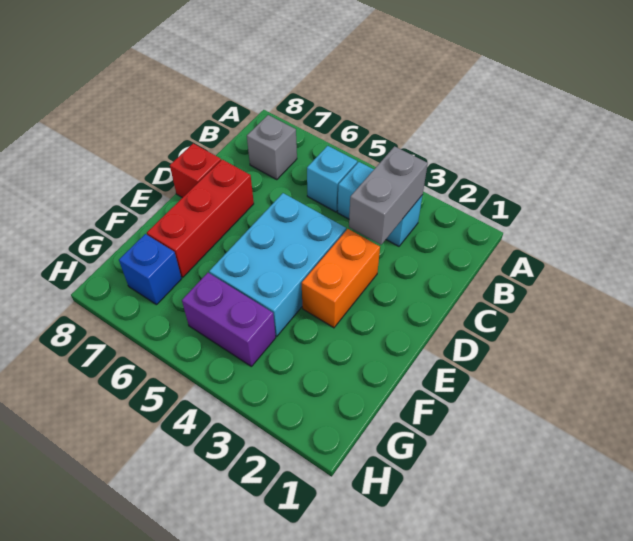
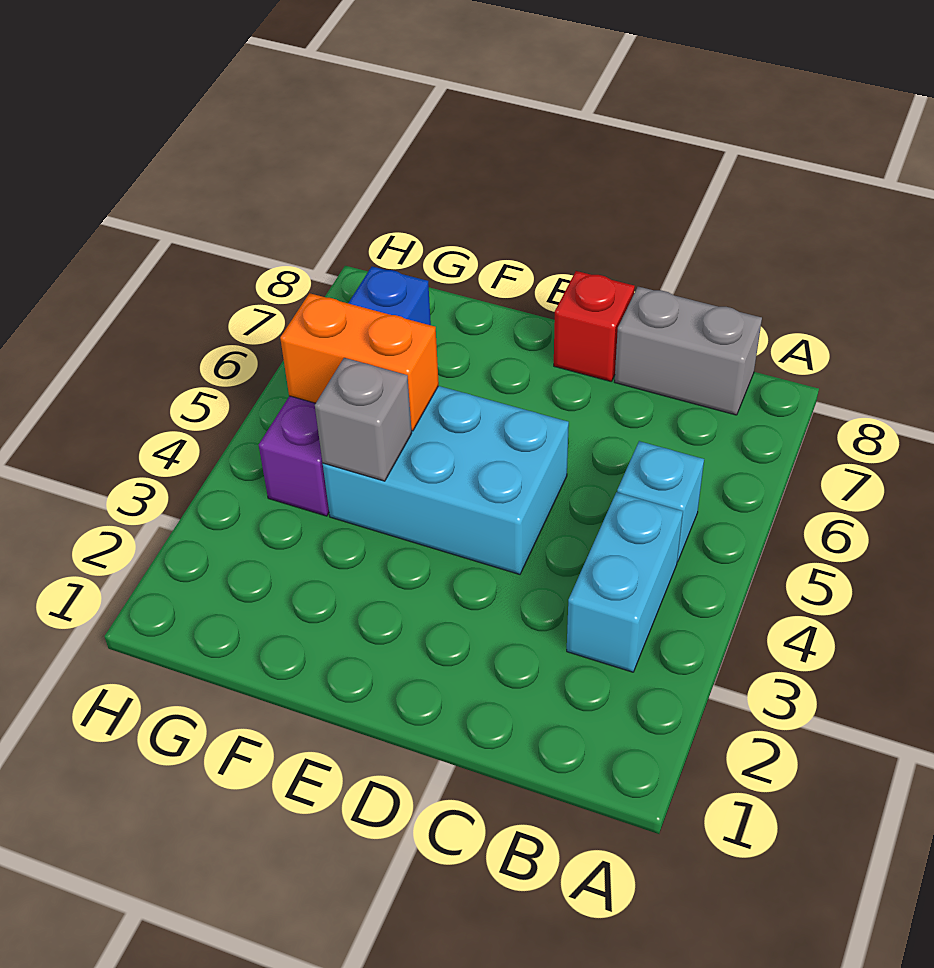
grey 1x2 brick [349,146,428,245] -> grey 1x2 brick moved to [615,287,762,415]
grey 1x1 brick [247,115,297,180] -> grey 1x1 brick moved to [315,358,412,481]
orange 1x2 brick [302,229,380,328] -> orange 1x2 brick moved to [280,293,439,431]
red 1x3 brick [147,160,254,277] -> none

